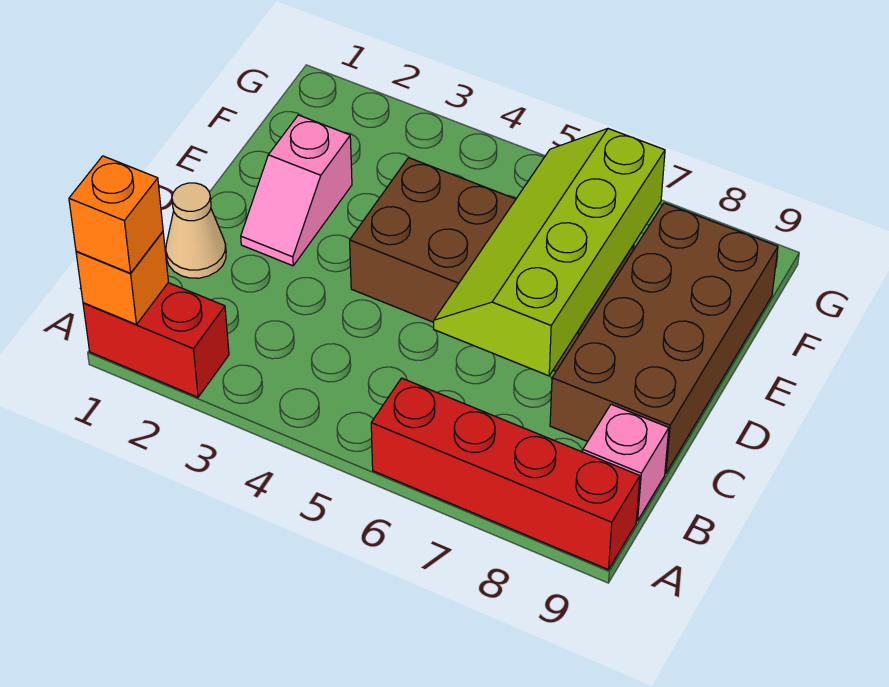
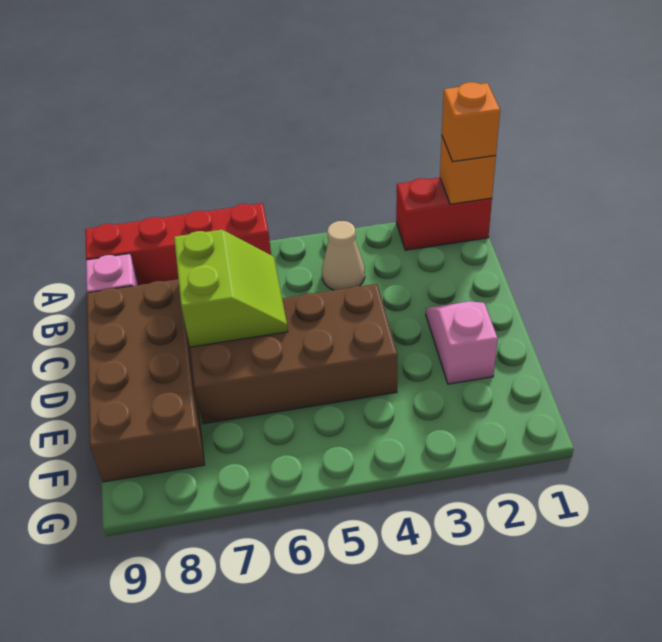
tan 1x1 cone [166,183,226,278] -> tan 1x1 cone moved to [322,221,365,290]
lime 2x4 slope [434,129,665,376] -> lime 2x2 slope [174,230,288,347]

